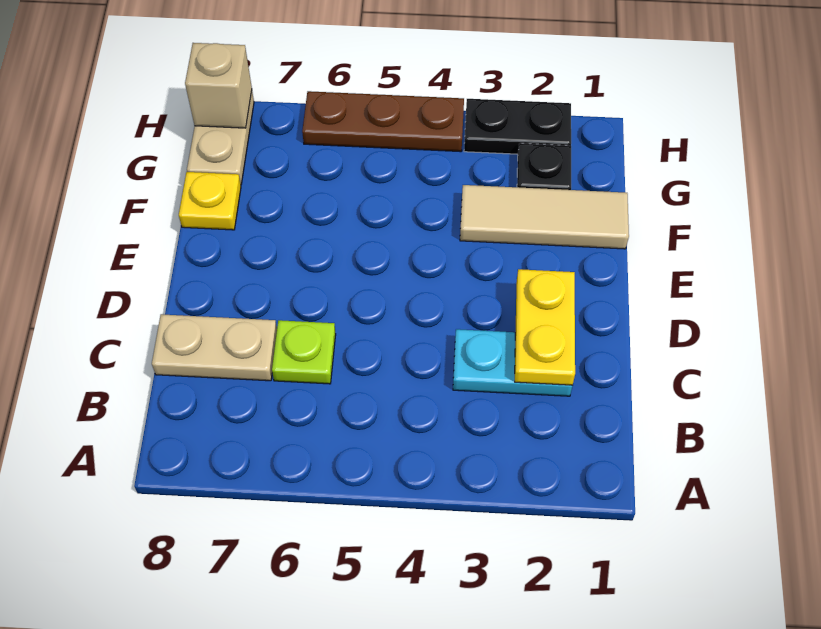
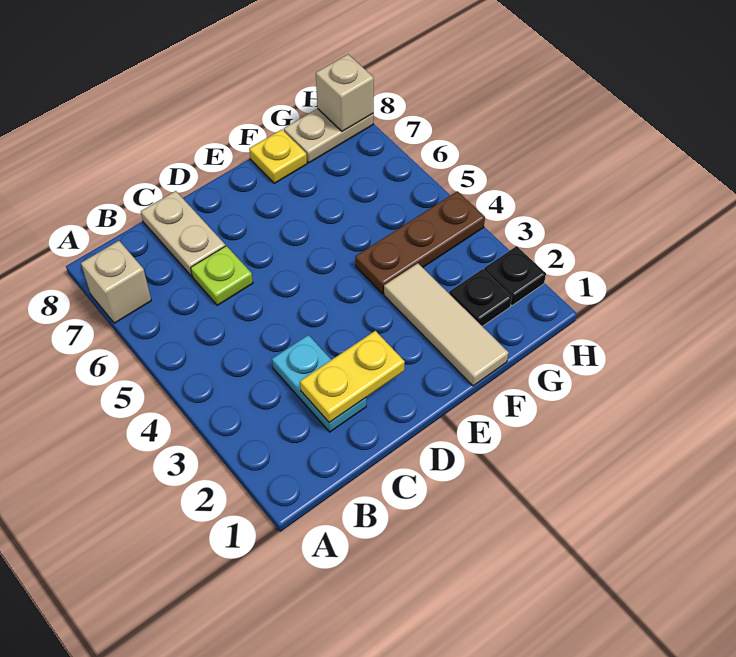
none -> tan 1x1 brick [81,241,151,323]
black 1x2 plate [464,99,571,154] -> black 1x1 plate [484,246,546,306]
brown 1x3 plate [302,91,464,152] -> brown 1x3 plate turned to [355,191,485,294]

